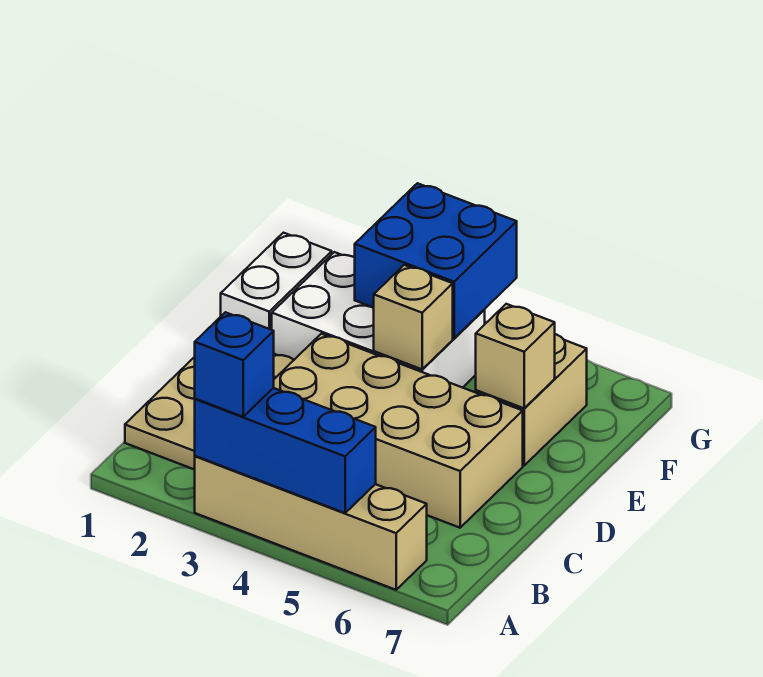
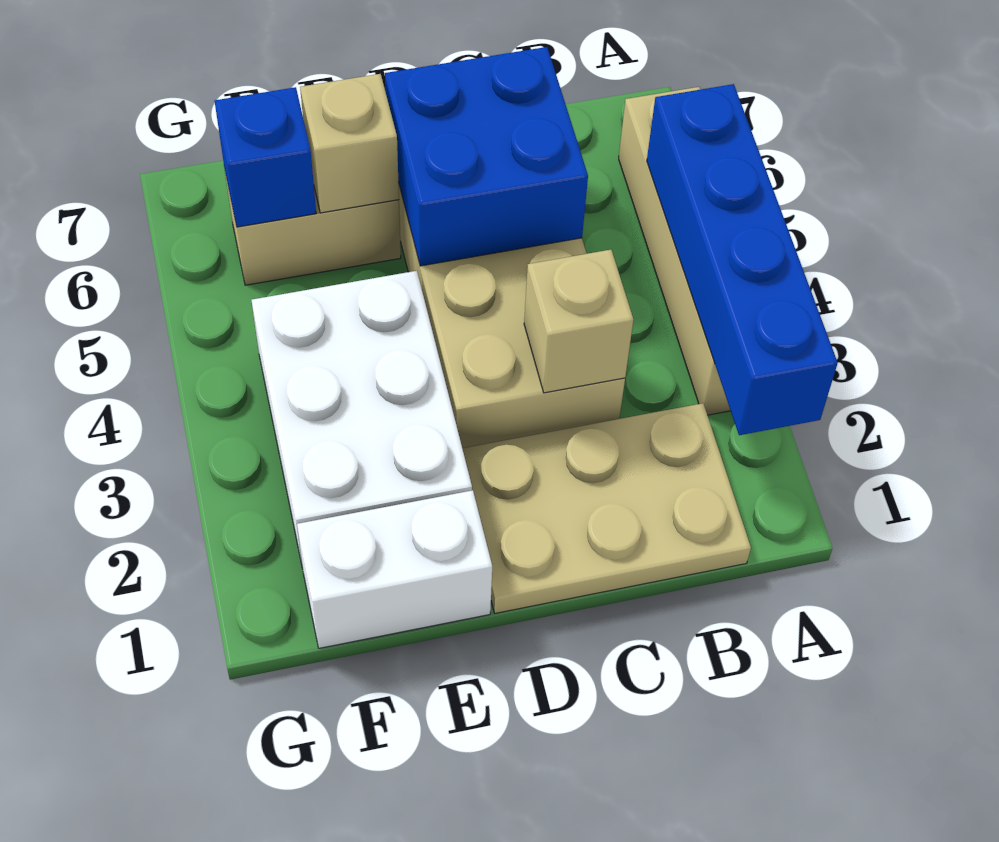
blue 1x3 brick [195,388,376,513] -> blue 1x4 brick [647,84,838,435]
blue 1x1 brick [195,312,274,417] -> blue 1x1 brick moved to [215,87,316,227]
tan 1x1 brick [374,265,453,369] -> tan 1x1 brick moved to [524,250,634,393]
blue 2x2 brick [355,183,517,338] -> blue 2x2 brick moved to [385,47,588,266]

